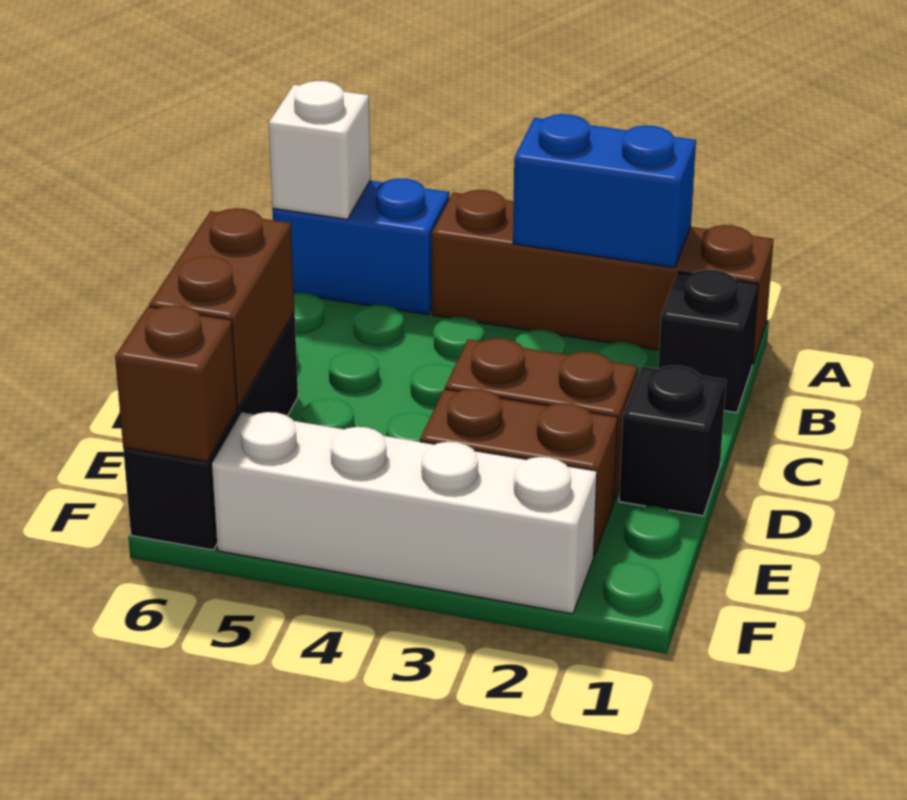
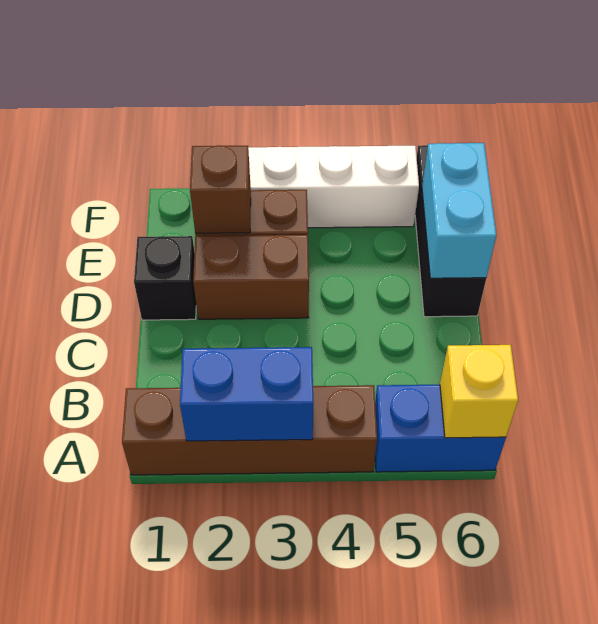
white 1x1 brick [269,81,371,219] -> yellow 1x1 brick [440,345,518,438]
black 1x1 brick [658,270,758,413] -> none
brown 1x2 brick [149,208,295,408] -> cyan 1x2 brick [422,143,497,278]
brown 1x1 brick [115,305,237,462] -> brown 1x1 brick moved to [190,145,251,233]

